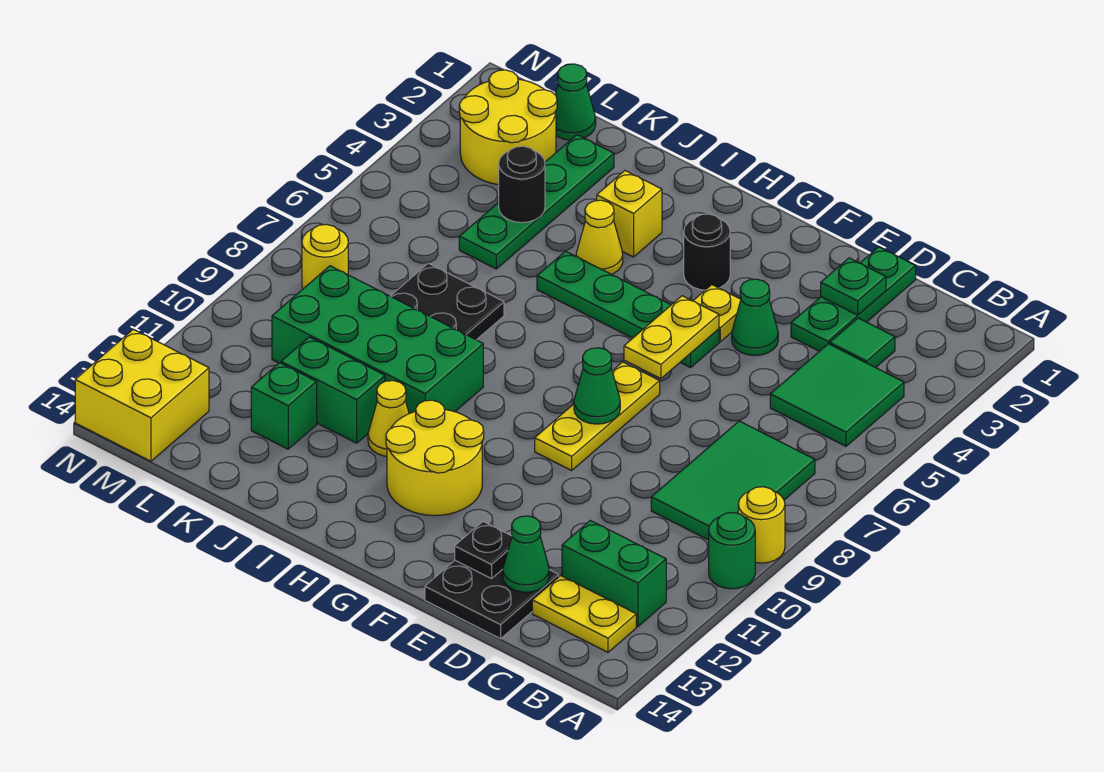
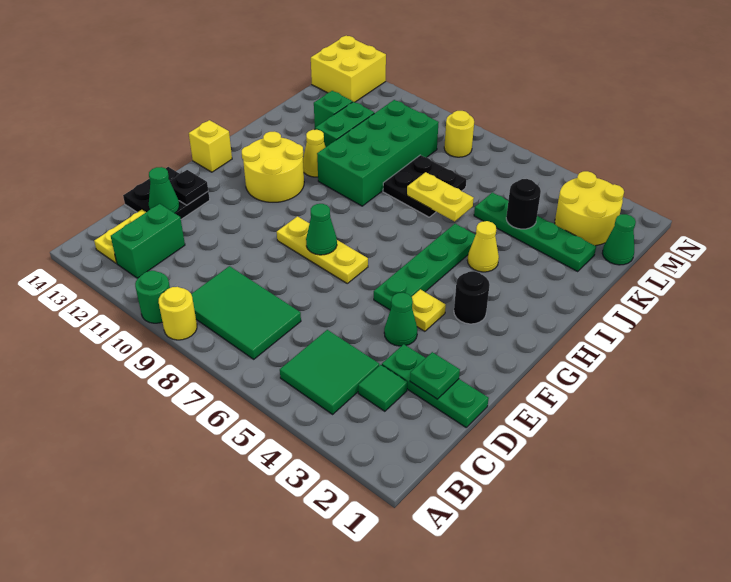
yellow 1x2 plate [624,296,719,379] -> yellow 1x2 plate moved to [407,172,474,221]
yellow 1x1 brick [597,171,662,257] -> yellow 1x1 brick moved to [189,120,232,172]

